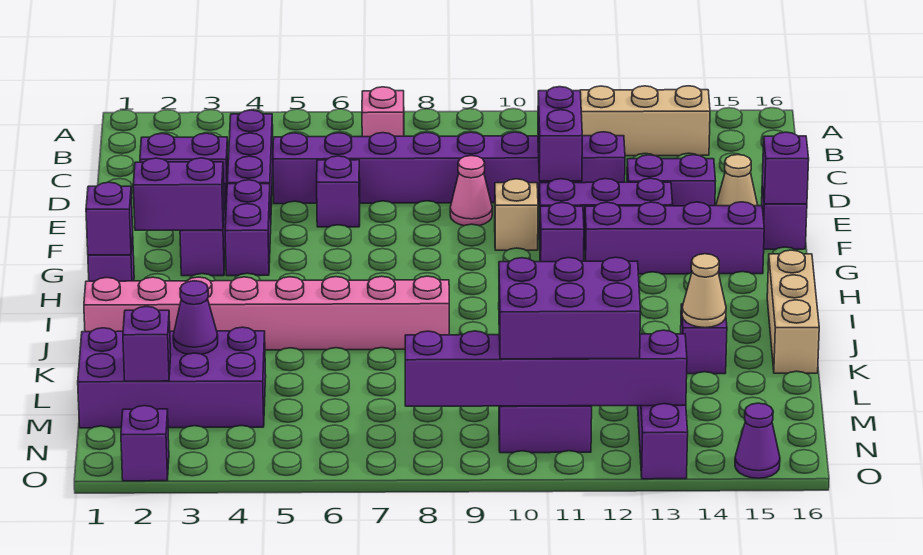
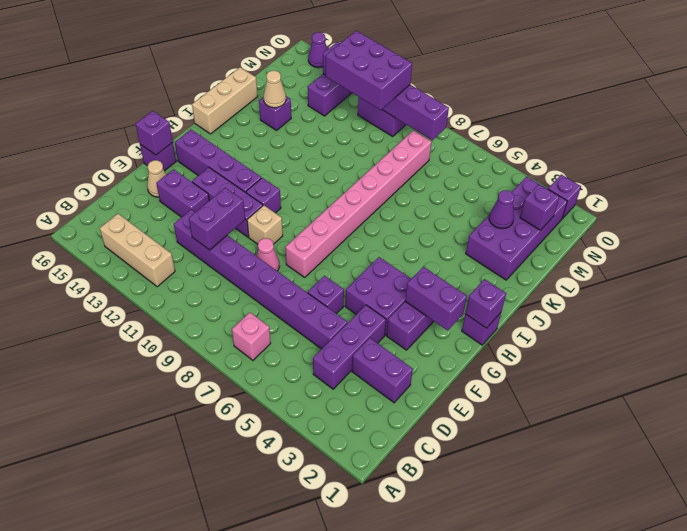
purple 1x2 brick [225,180,271,276] -> purple 2x2 brick [345,257,411,335]
pink 1x8 brick [84,276,449,350] -> pink 1x8 brick turned to [286,130,431,277]
purple 2x4 brick [78,327,266,428] -> purple 2x4 brick turned to [466,177,567,280]

